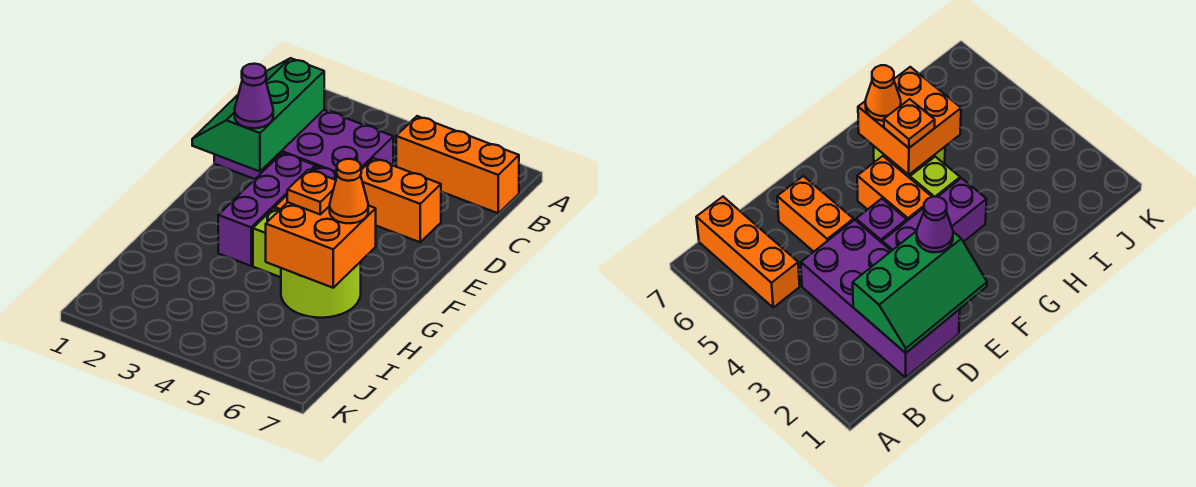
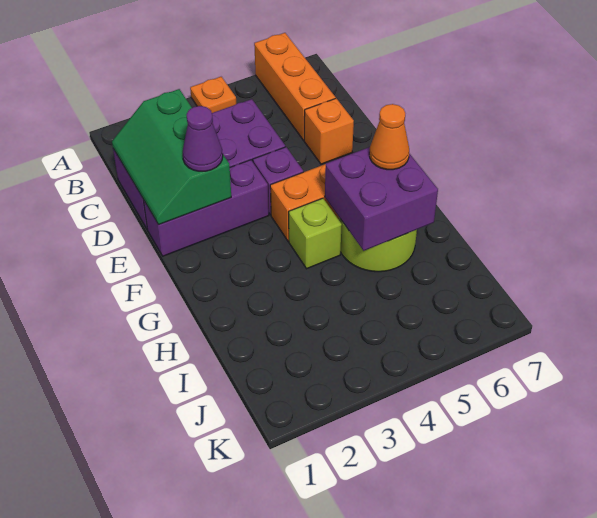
orange 1x3 brick [396,116,519,213] -> orange 1x3 brick turned to [254,33,336,140]
orange 1x2 brick [361,158,441,242] -> orange 1x1 brick [304,98,354,164]
purple 1x3 brick [218,153,315,266] -> purple 1x3 brick turned to [143,160,269,256]
orange 2x2 brick [266,203,376,288] -> purple 2x2 brick [325,147,438,251]
orange 1x1 plate [287,170,336,214] -> orange 1x1 plate moved to [190,77,236,113]

